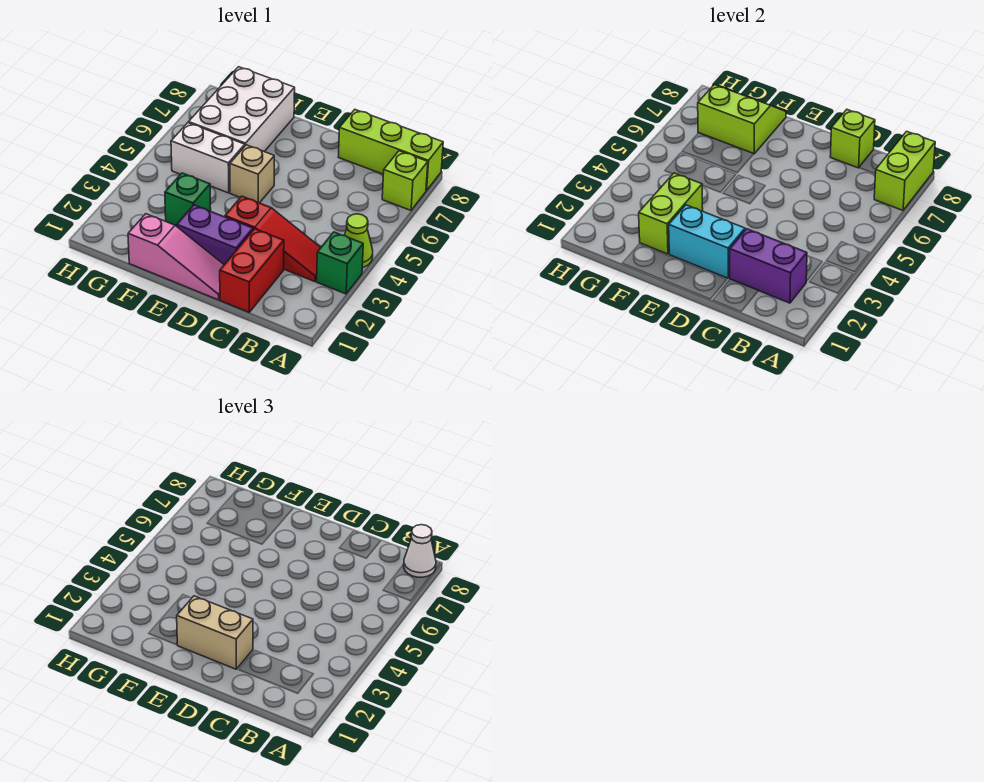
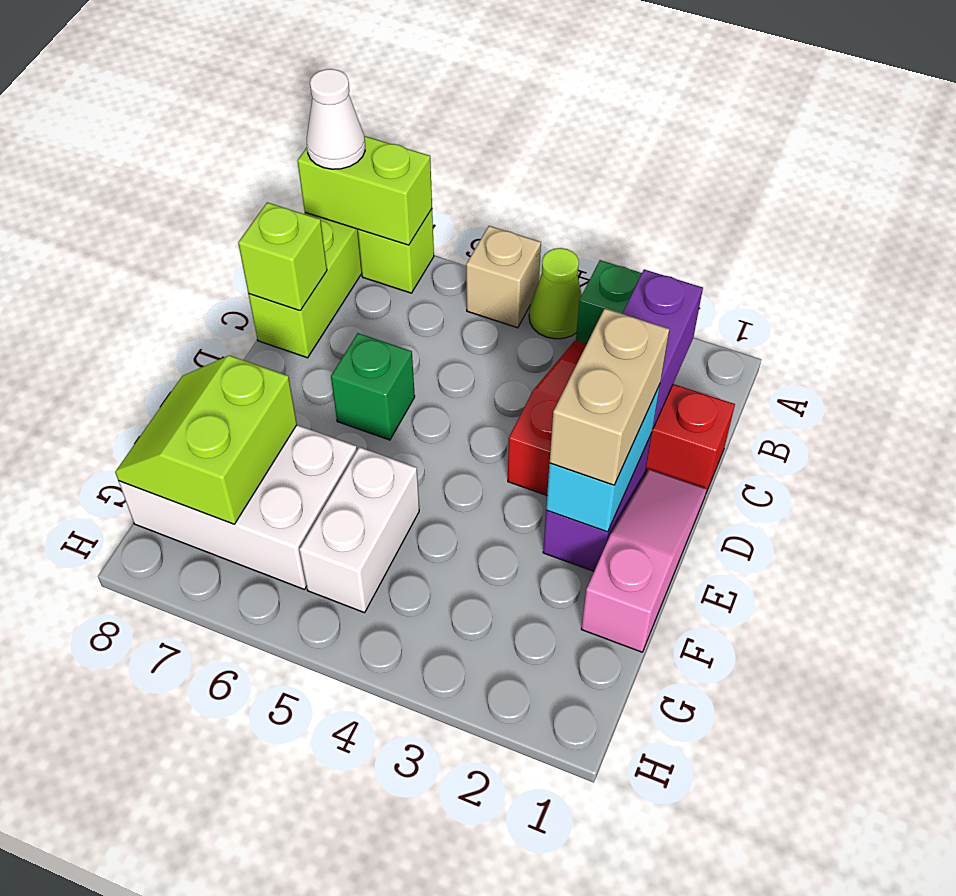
tan 1x1 brick [230,145,274,203] -> tan 1x1 brick moved to [466,226,541,328]
lime 1x2 brick [639,173,703,254] -> none
green 1x1 brick [165,173,211,226] -> green 1x1 brick moved to [331,333,415,440]

